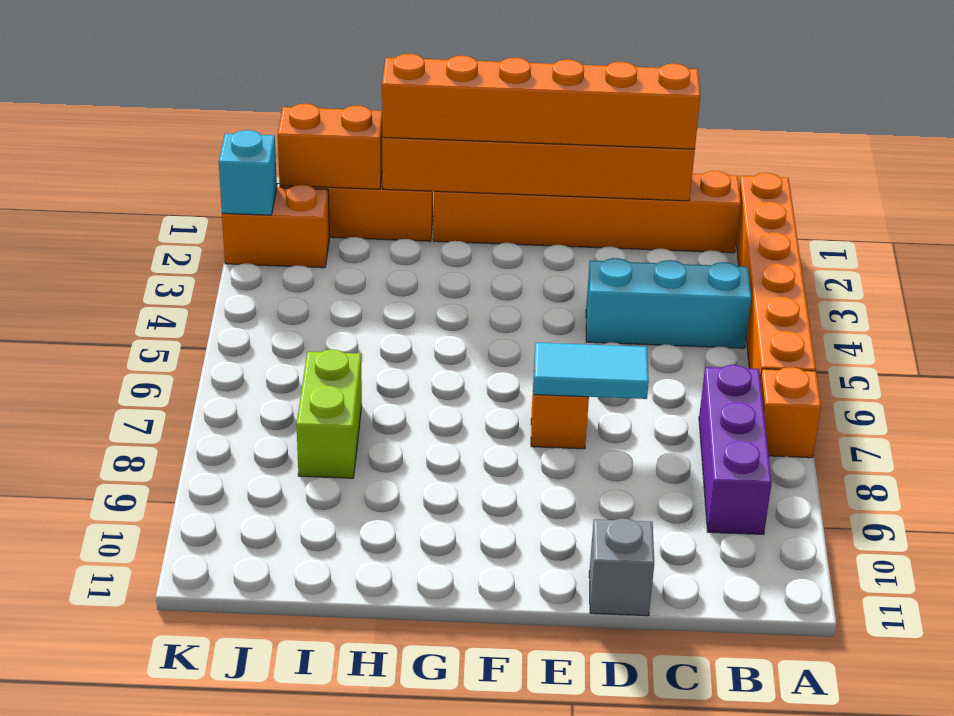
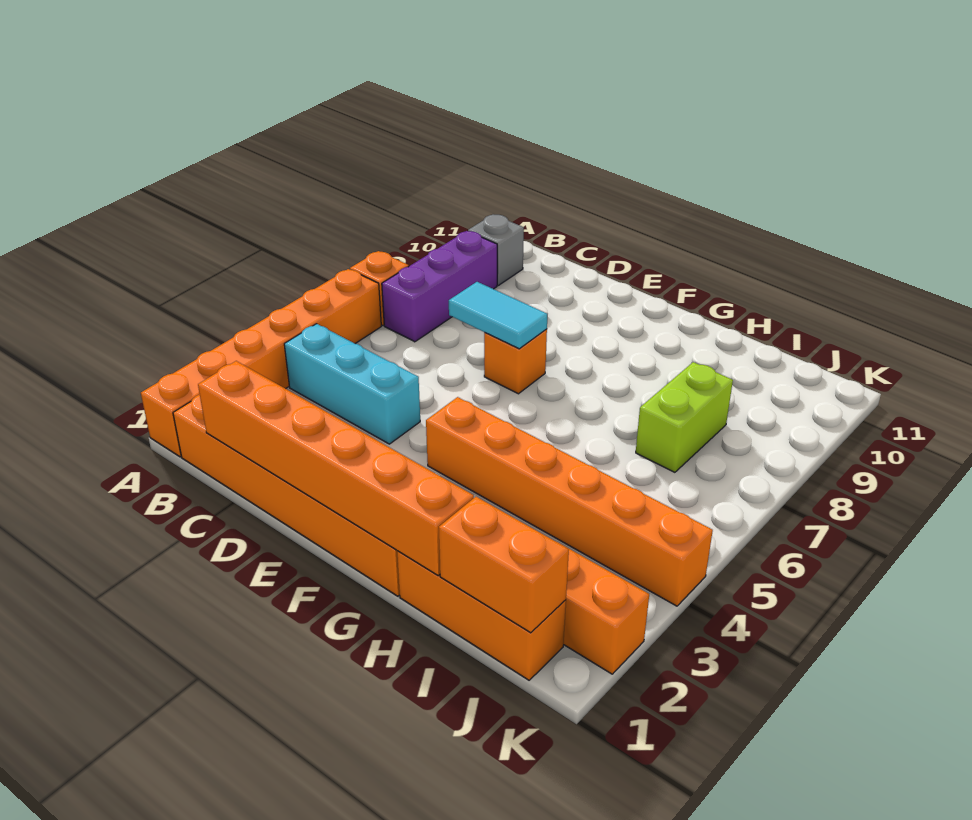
orange 1x6 brick [382,54,700,149] -> orange 1x6 brick moved to [426,397,713,606]
grey 1x1 brick [589,518,654,616] -> grey 1x1 brick moved to [468,215,524,285]
cyan 1x1 brick [219,130,277,215] -> none

